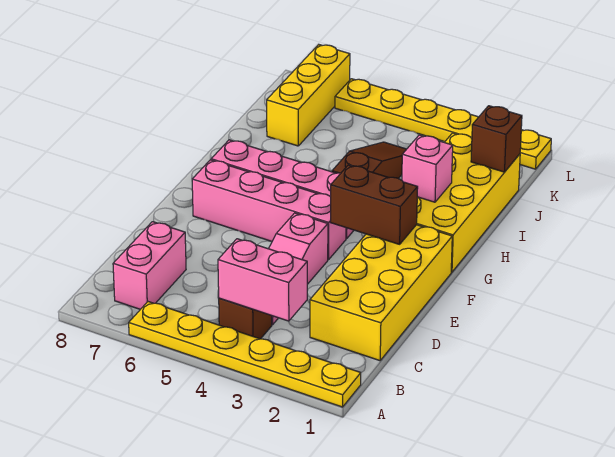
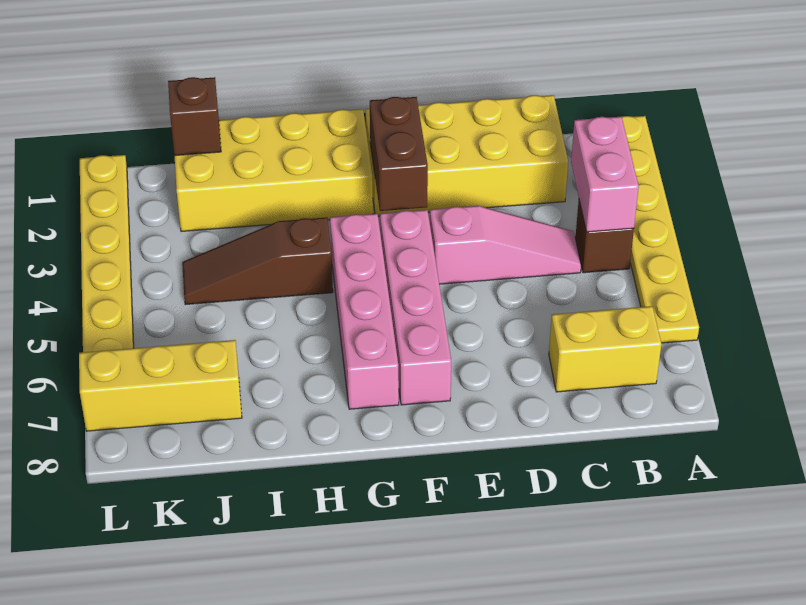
pink 1x2 brick [113,222,186,309] -> yellow 1x2 brick [549,306,661,392]
pink 1x1 brick [402,135,453,202] -> none

